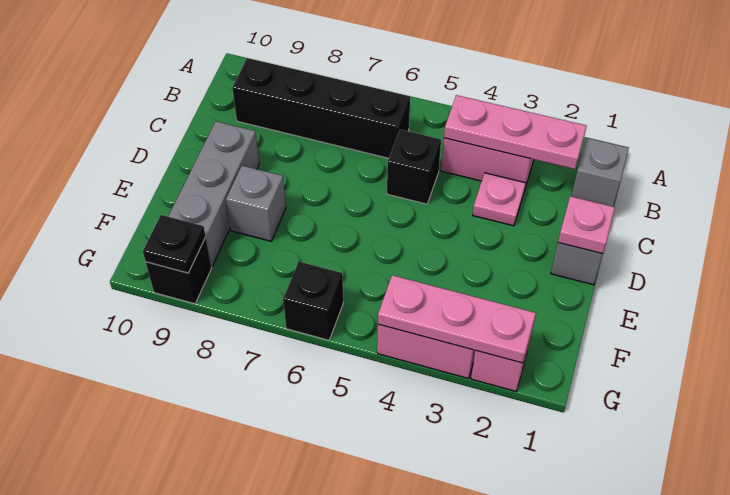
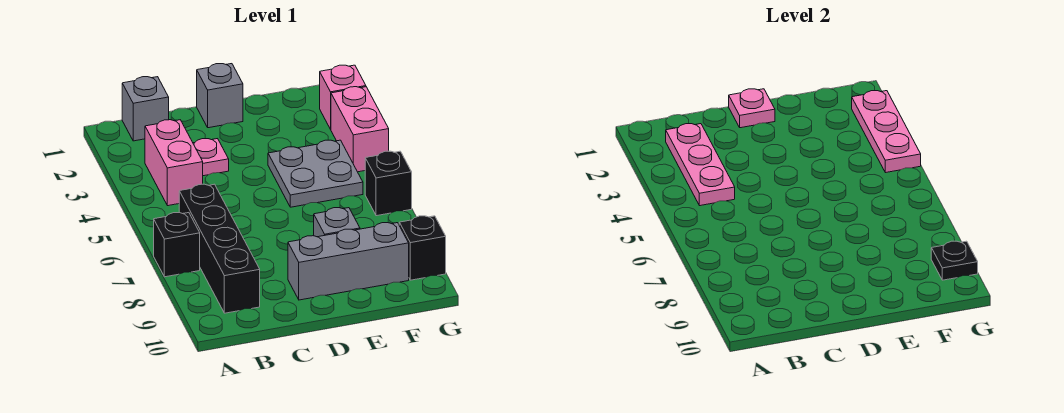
black 1x1 brick [387,130,441,204] -> black 1x1 brick moved to [154,213,200,277]
none -> grey 2x2 plate [268,140,363,207]

